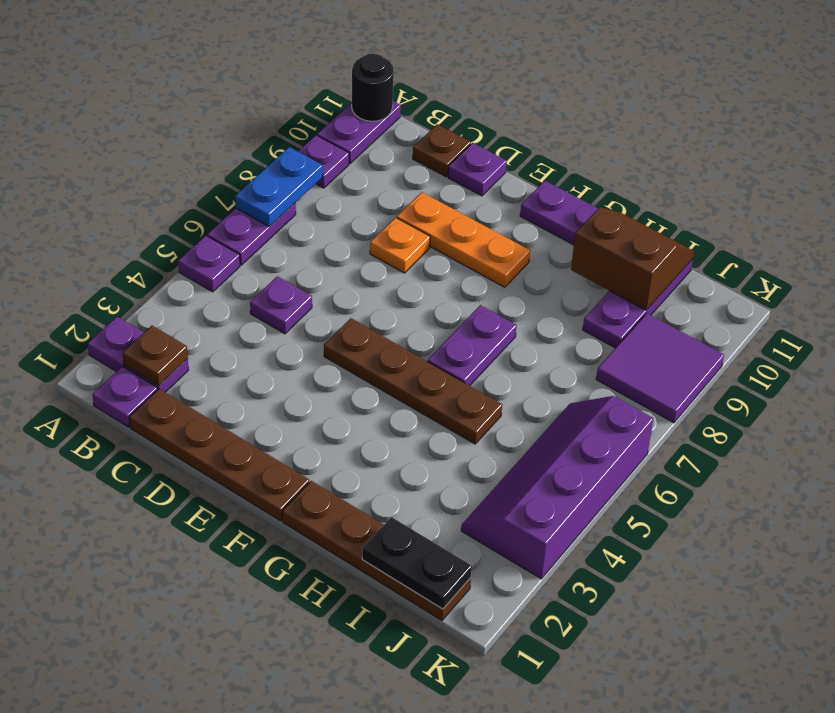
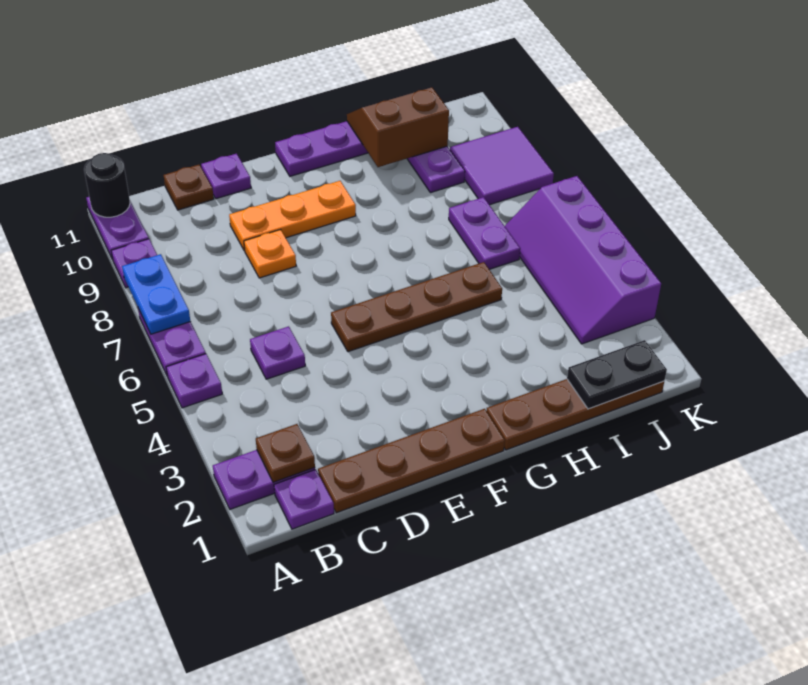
purple 1x2 plate [428,305,517,386] -> purple 1x2 plate moved to [449,197,520,269]

